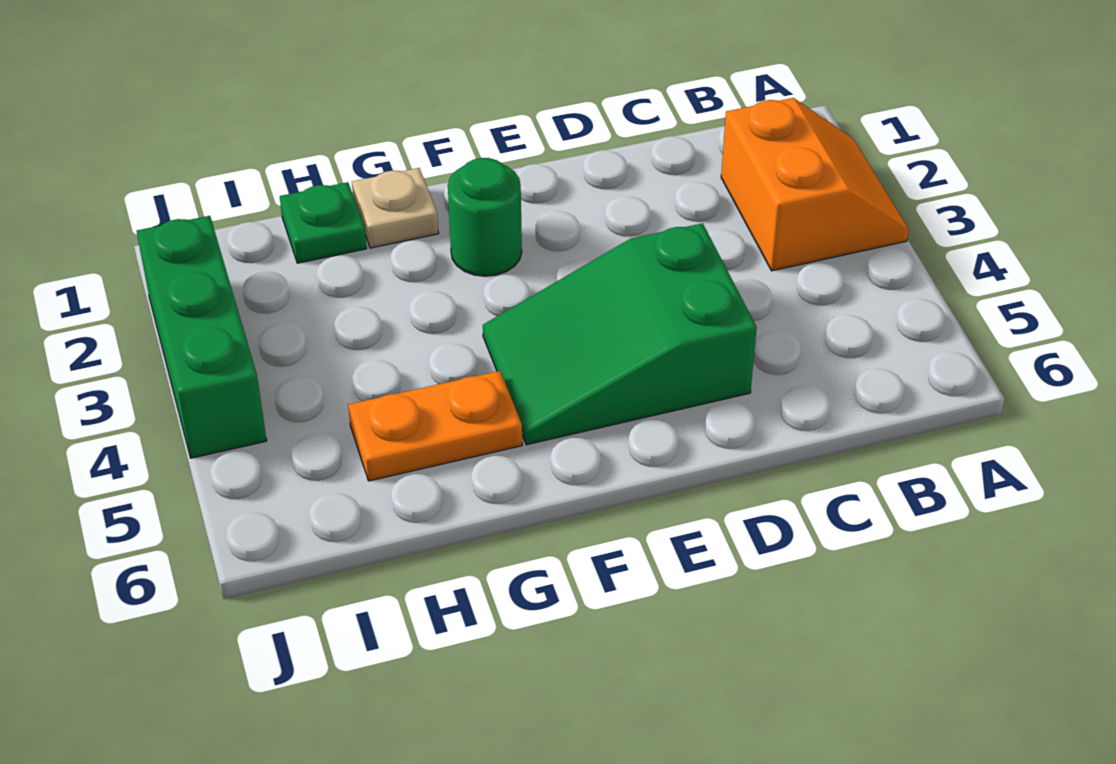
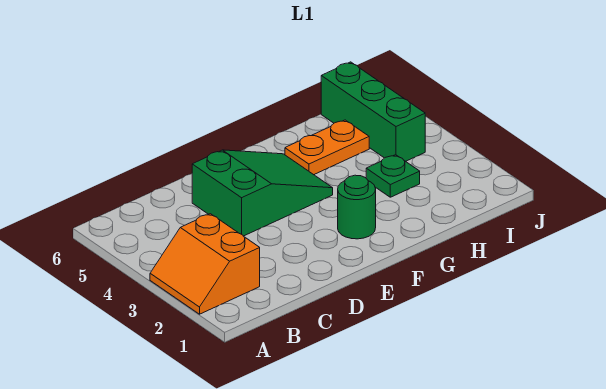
tan 1x1 plate [352,168,439,248] -> none
green 1x1 plate [280,182,367,263] -> green 1x1 plate moved to [366,155,420,197]
green 1x3 brick [137,216,267,458] -> green 1x3 brick moved to [321,62,425,161]

